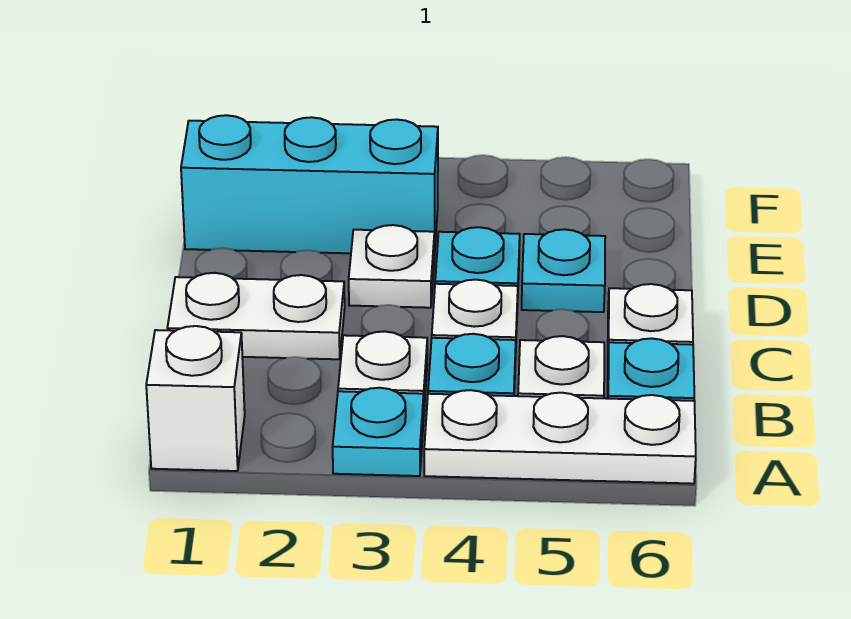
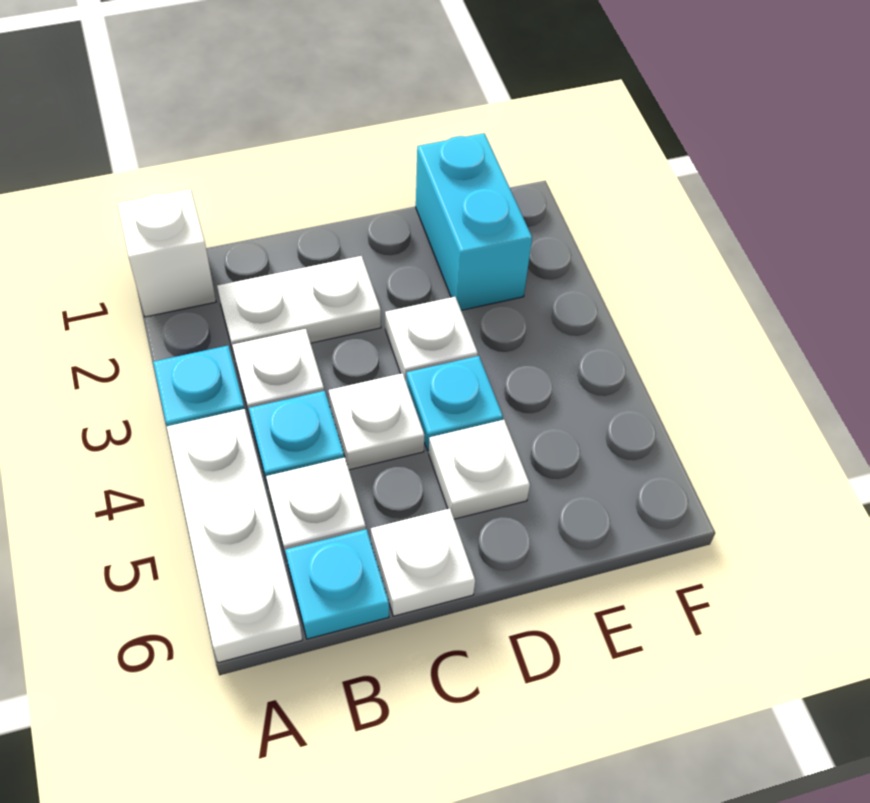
white 1x2 plate [167,273,345,359] -> white 1x2 plate turned to [217,256,381,358]
cyan 1x1 plate [522,229,605,312] -> white 1x1 plate [429,420,530,519]
cyan 1x3 brick [181,115,438,255] -> cyan 1x2 brick [416,133,532,310]

